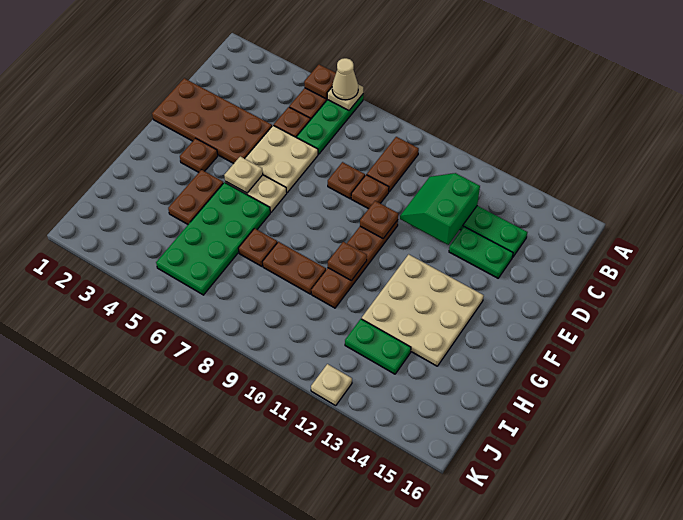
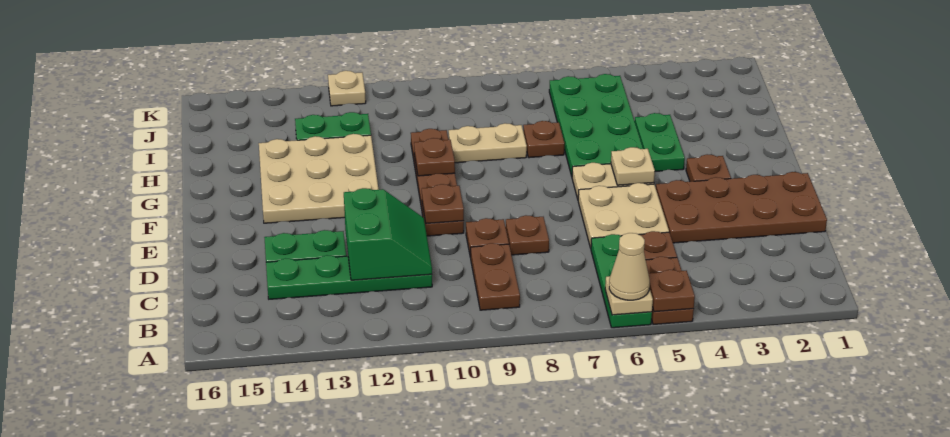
brown 1x2 plate [168,170,223,224] -> green 1x2 plate [635,113,685,171]
brown 1x2 plate [263,242,326,294] -> tan 1x2 plate [449,123,527,163]

